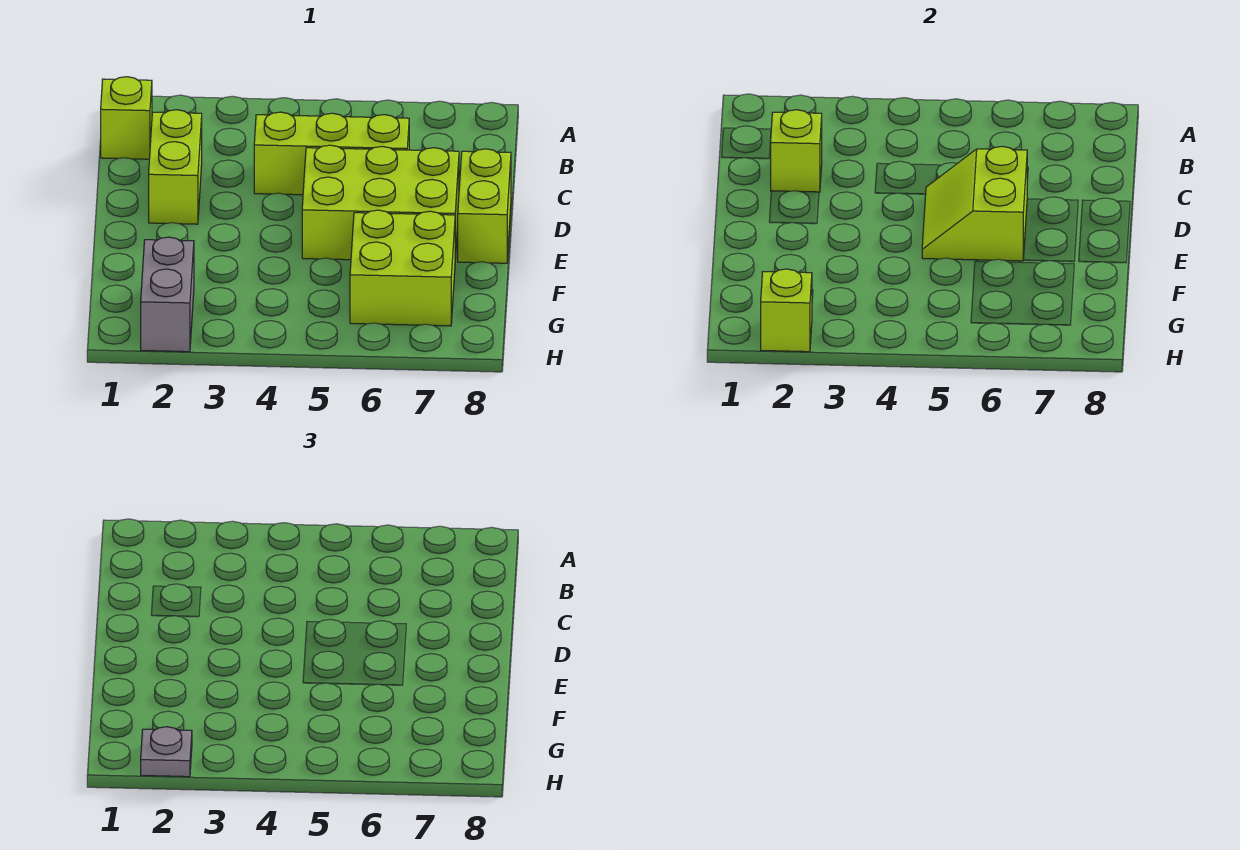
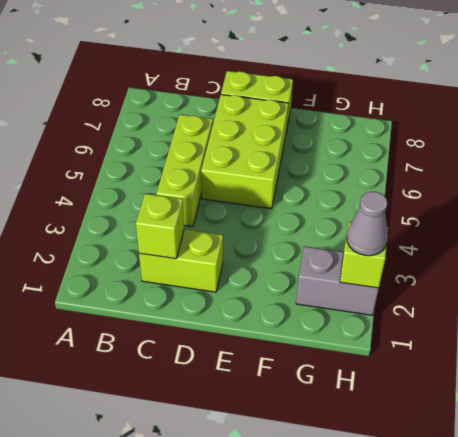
lime 1x1 brick [101,77,152,159] -> none
lime 2x2 slope [922,146,1027,261] -> none
lime 2x2 brick [350,210,455,326] -> none
grey 1x1 plate [141,727,192,777] -> grey 1x1 cone [347,192,388,256]

